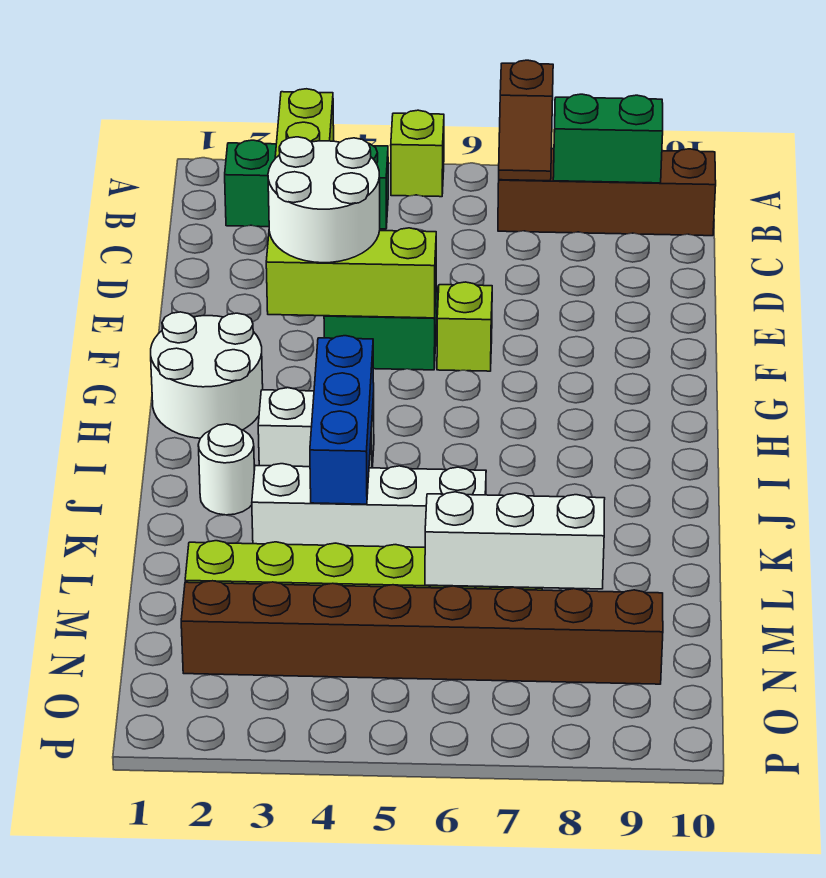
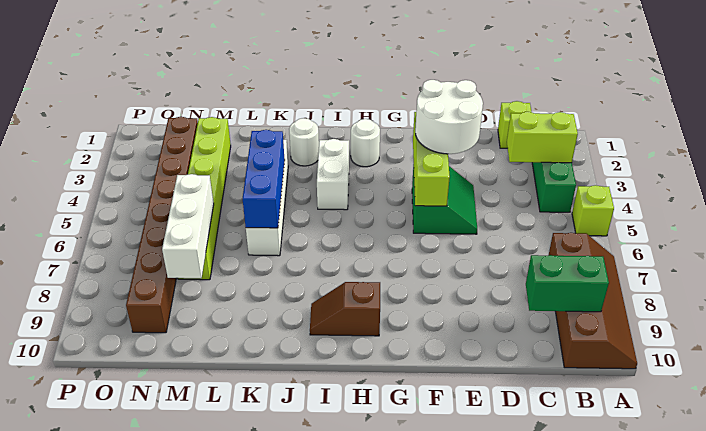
brown 1x2 slope [499,60,553,181] -> brown 1x2 slope moved to [310,282,380,336]
green 1x2 brick [553,94,663,183] -> green 1x2 brick turned to [526,255,609,312]
lime 1x1 brick [437,282,492,371] -> lime 1x1 brick moved to [498,101,531,148]
white 2x2 round brick [151,312,263,438] -> white 1x1 round brick [351,119,380,167]
blue 1x3 brick [310,336,374,504] -> blue 1x3 brick turned to [243,130,285,228]

